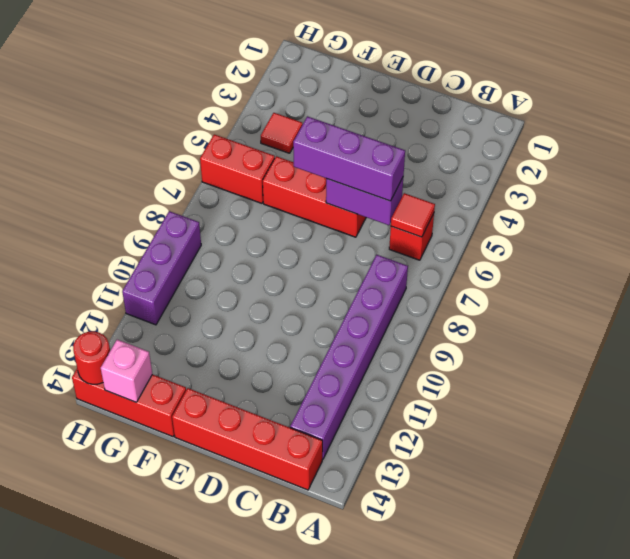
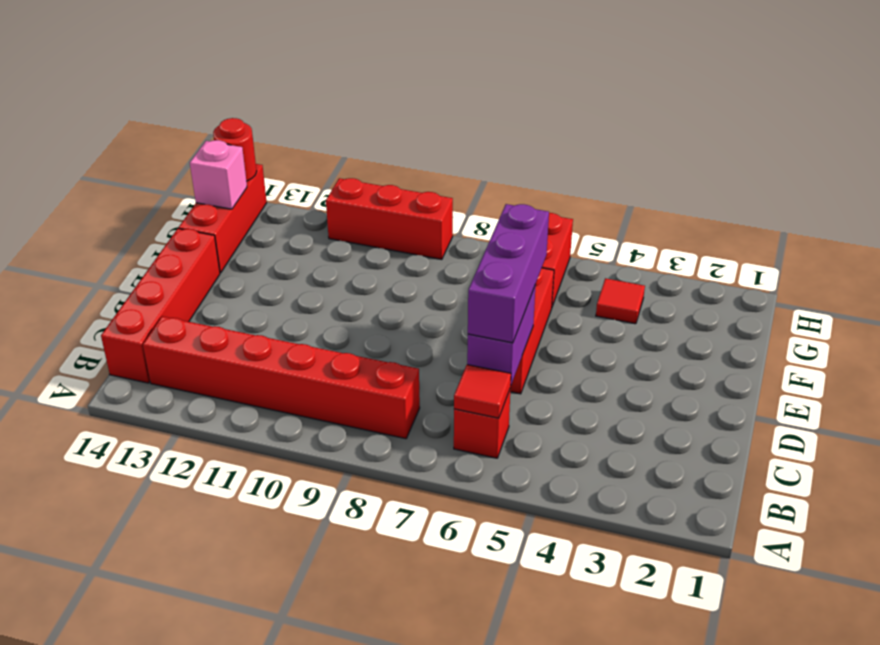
purple 1x6 brick [290,255,408,459] -> red 1x6 brick [143,316,420,439]
purple 1x3 brick [122,211,201,325] -> red 1x3 brick [326,178,453,259]

